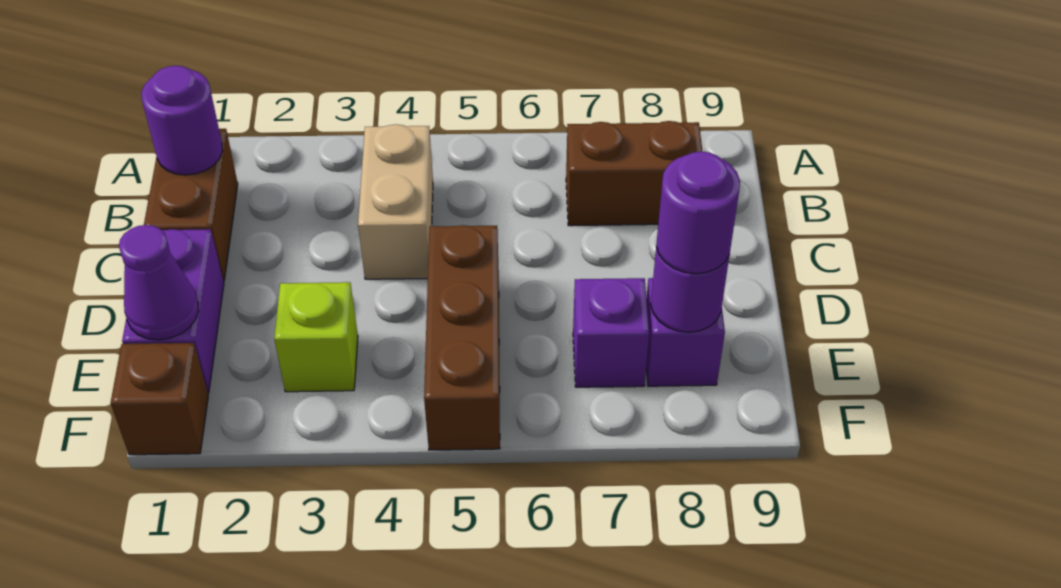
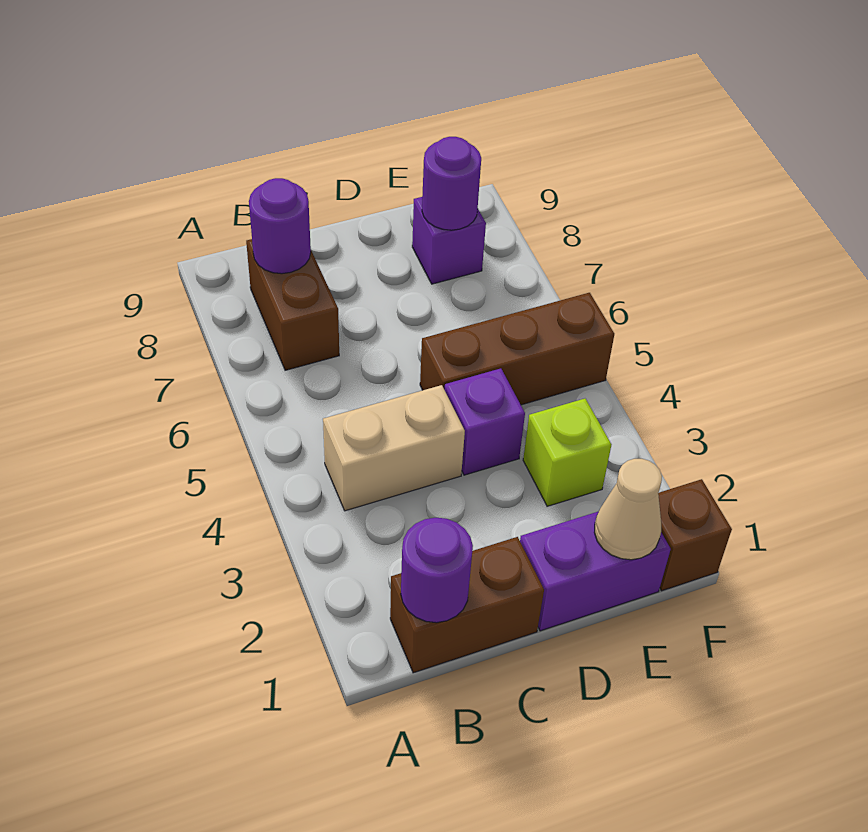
purple 1x1 cone [119,225,199,340] -> tan 1x1 cone [594,459,662,560]
purple 1x1 brick [573,278,649,387] -> purple 1x1 brick moved to [445,368,525,475]
purple 1x1 round brick [656,152,740,274] -> purple 1x1 round brick moved to [249,178,311,274]

